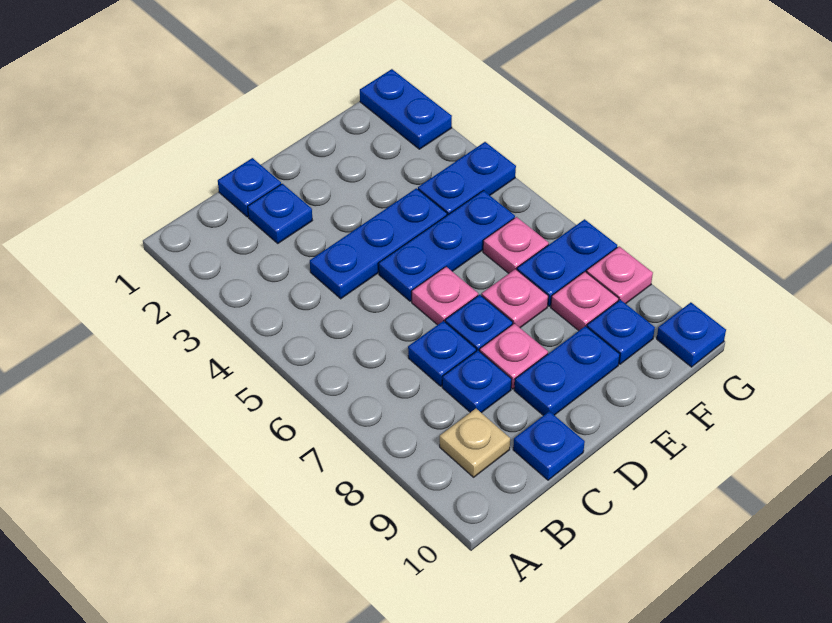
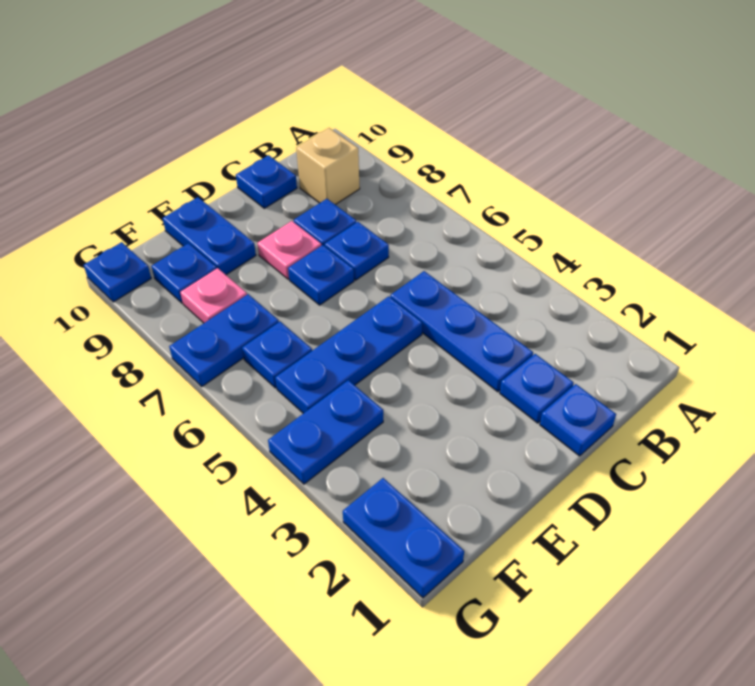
tan 1x1 plate [440,409,510,477] -> tan 1x1 brick [296,128,360,205]
blue 1x3 plate [310,188,447,299] -> blue 1x3 plate turned to [390,271,533,392]
pink 1x1 plate [412,267,478,325] -> none
blue 1x2 plate [514,326,620,416] -> blue 1x2 plate turned to [163,197,256,275]
pink 1x1 plate [482,269,548,328] -> none
pink 1x1 plate [483,217,549,273] -> blue 1x1 plate [242,322,312,388]
pink 1x1 plate [586,246,653,304] -> none

